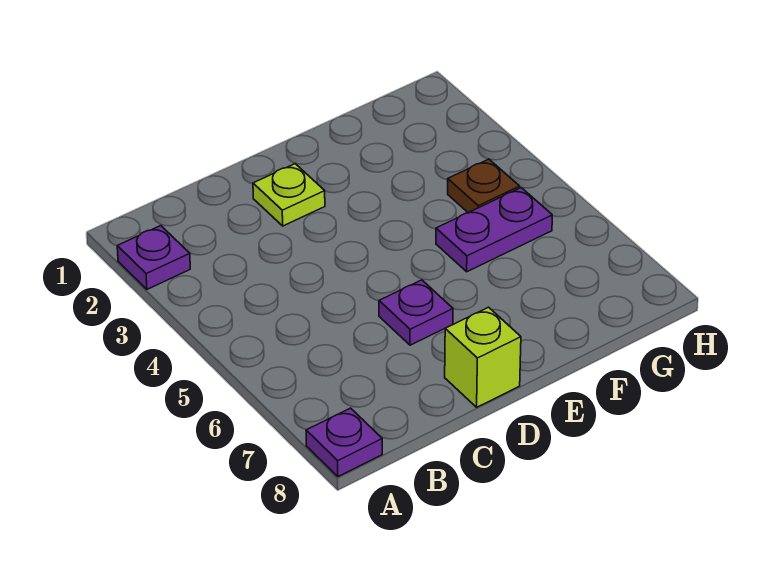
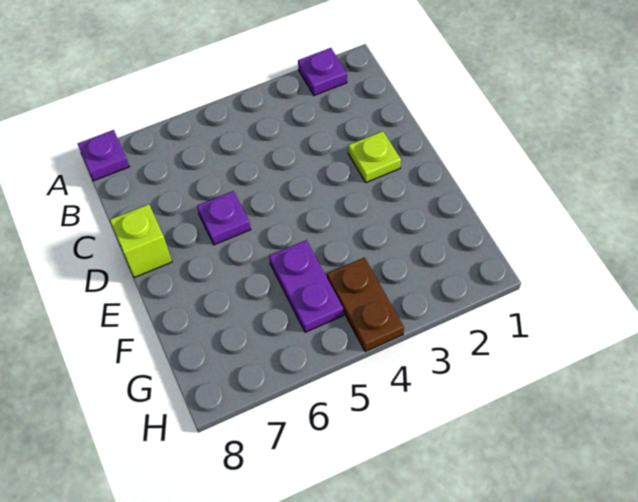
brown 1x1 plate [448,159,520,213] -> brown 1x2 plate [327,258,404,352]

